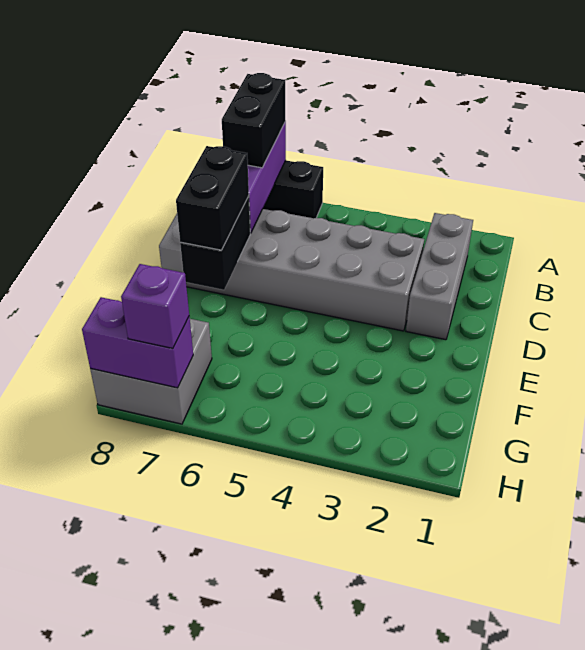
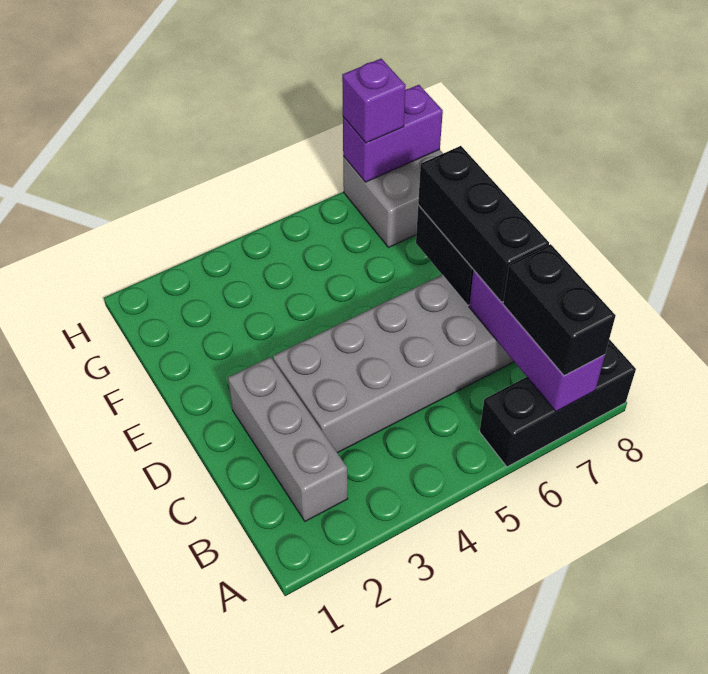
black 1x2 brick [176,146,249,250] -> black 1x3 brick [418,146,549,302]

